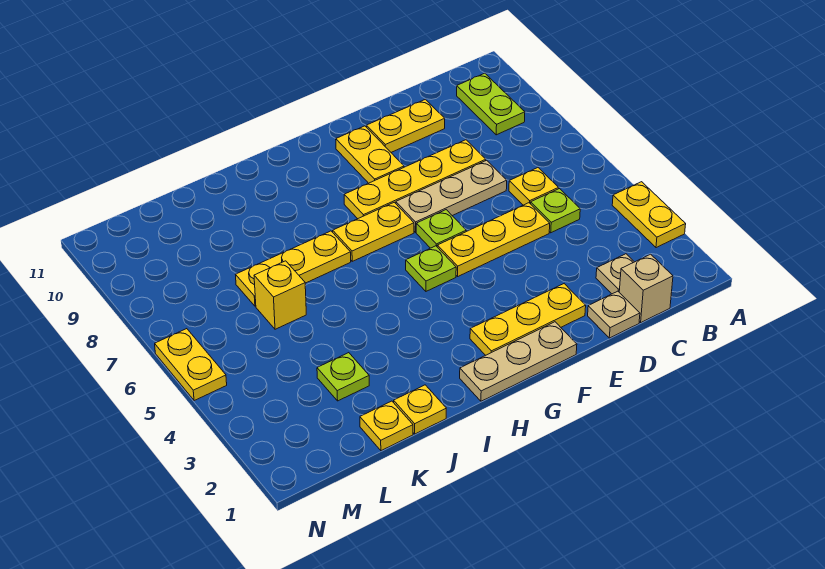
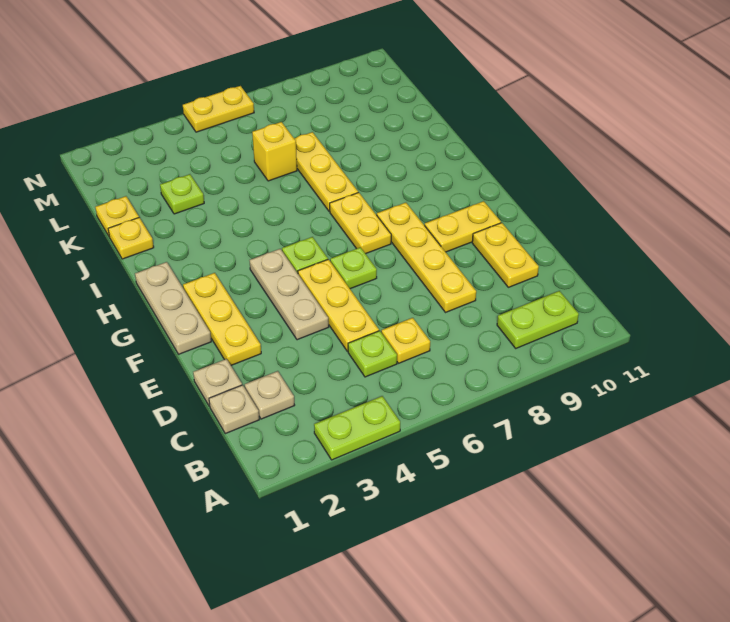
yellow 1x2 plate [612,182,686,248] -> lime 1x2 plate [314,396,400,460]
tan 1x1 brick [619,254,673,322] -> tan 1x1 plate [209,385,259,434]
tan 1x3 plate [396,160,507,232] -> tan 1x3 plate moved to [249,249,329,340]

